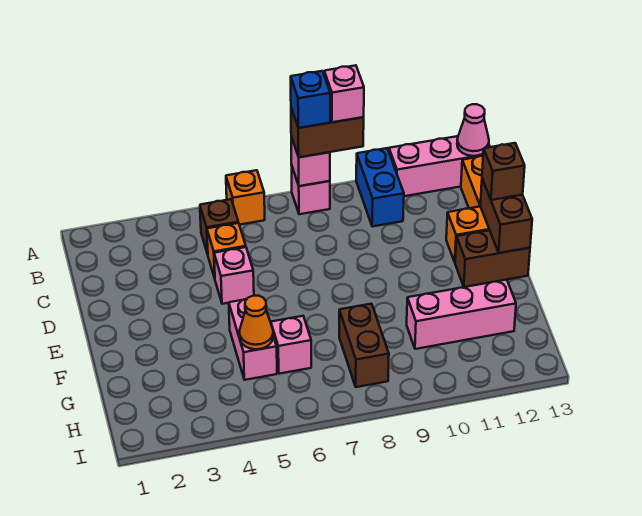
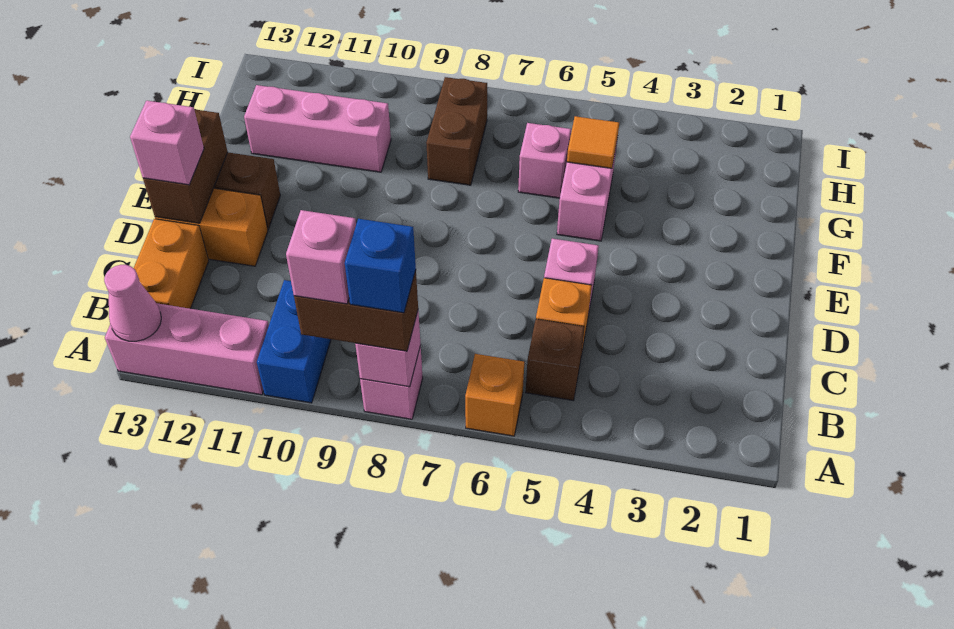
brown 1x1 brick [482,143,525,200] -> pink 1x1 brick [130,101,204,185]
orange 1x1 cone [239,296,273,349] -> orange 1x1 tile [567,116,619,168]

